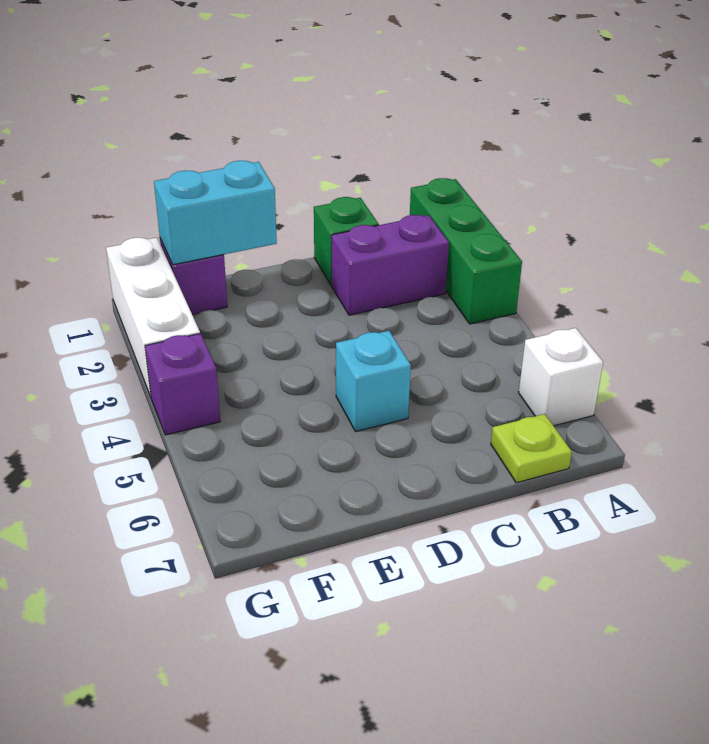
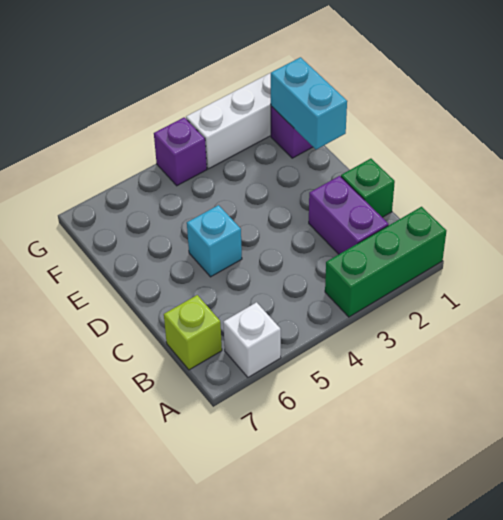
lime 1x1 plate [491,414,572,483] -> lime 1x1 brick [164,295,222,370]

